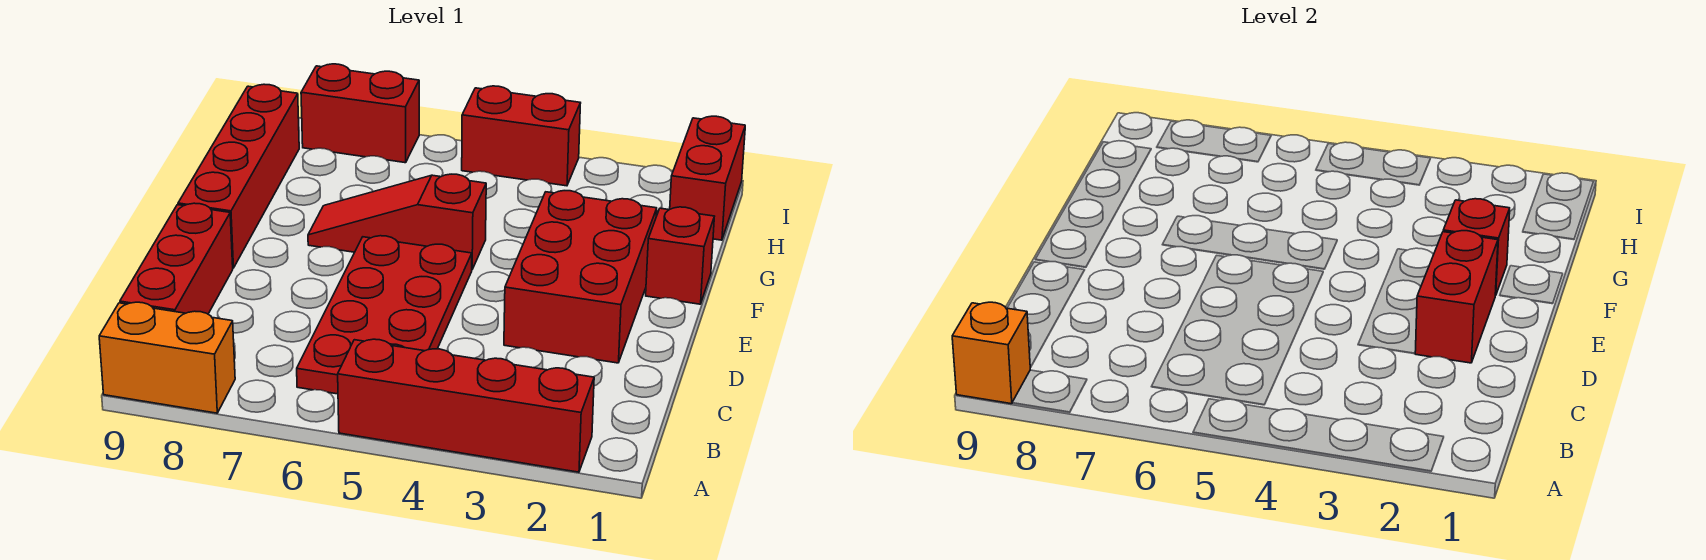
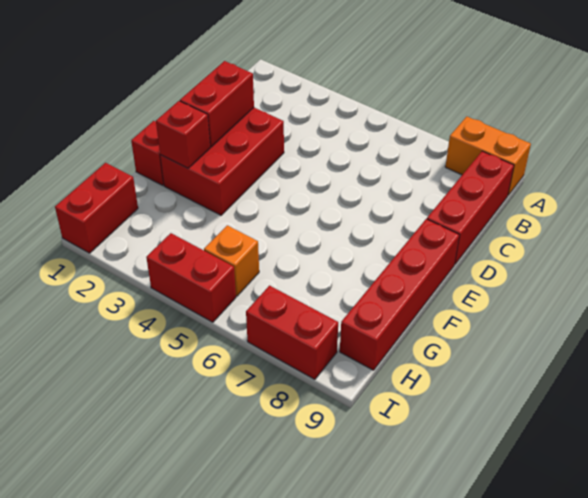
red 1x4 brick [338,339,594,472] -> none
orange 1x1 brick [952,302,1031,404] -> orange 1x1 brick moved to [204,225,259,296]
red 2x4 plate [297,236,472,394] -> none
red 1x3 slope [308,174,486,269] -> none

